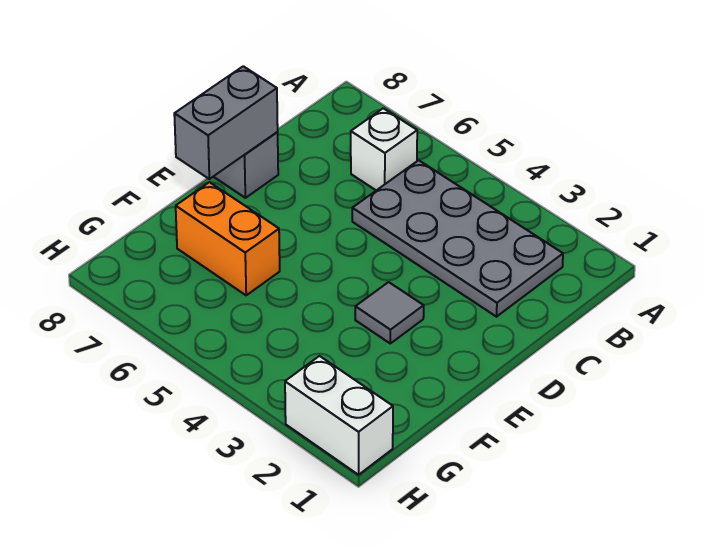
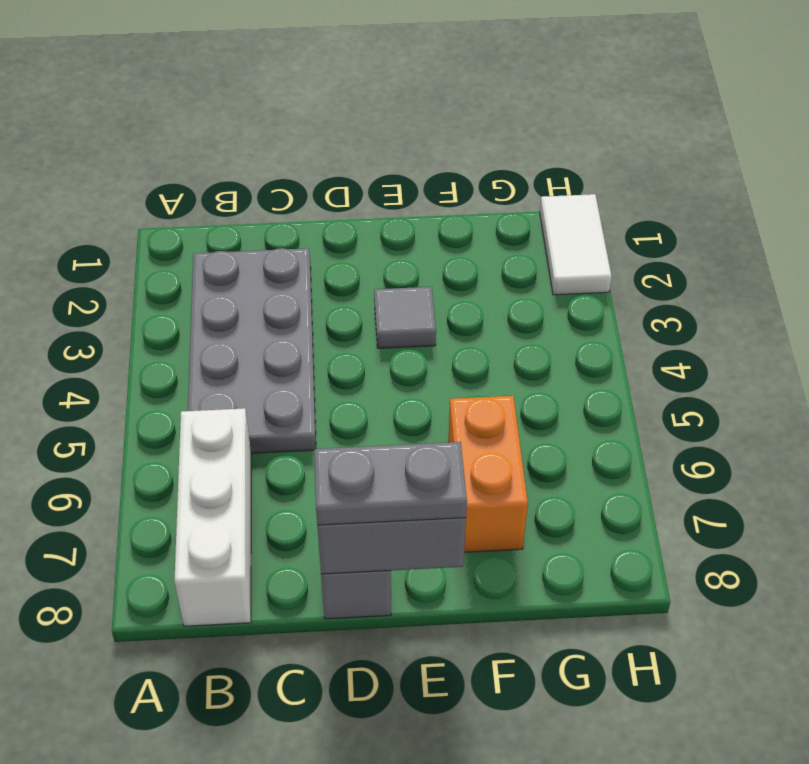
white 1x1 brick [351,108,417,190] -> white 1x3 brick [174,408,251,626]
none -> grey 1x2 plate [314,442,467,525]
white 1x2 brick [285,356,393,475] -> white 1x2 tile [540,194,612,295]

